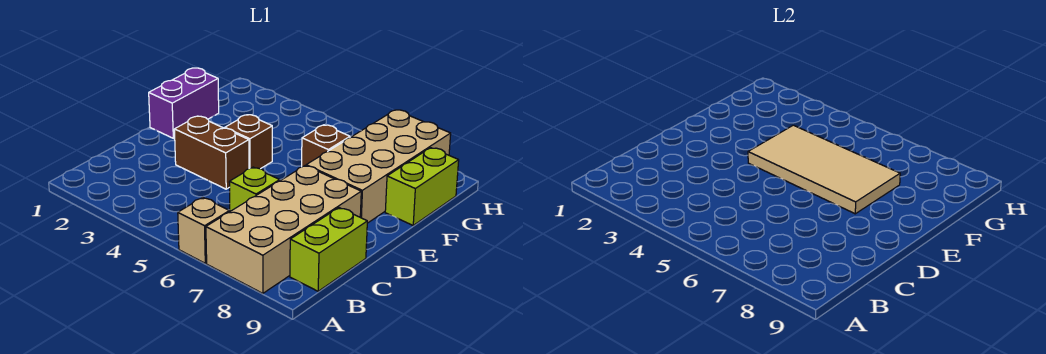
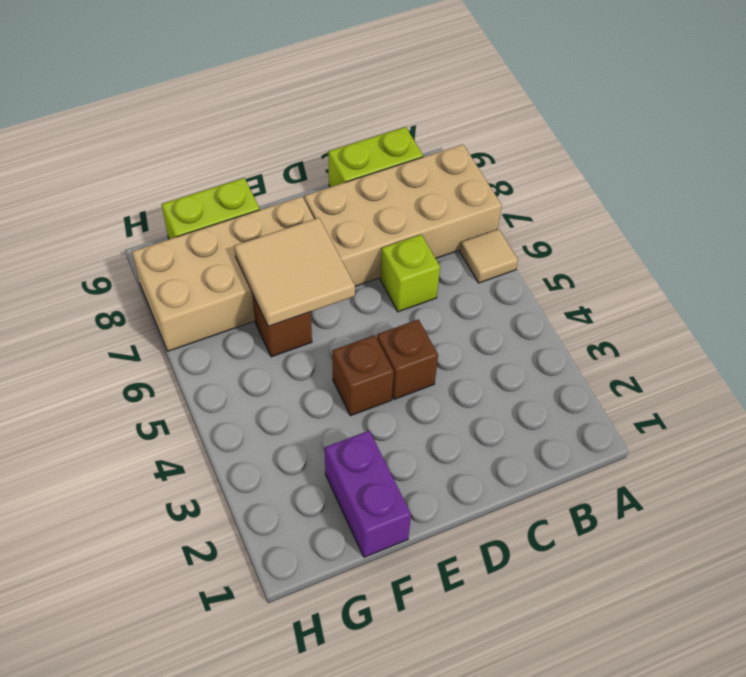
tan 1x1 brick [178,197,229,263] -> tan 1x1 tile [460,229,518,283]
brown 1x2 brick [174,116,249,189] -> brown 1x1 brick [377,319,438,399]
purple 1x2 brick [149,68,219,138] -> purple 1x2 brick turned to [325,431,411,557]
tan 2x4 tile [748,125,900,214] -> tan 2x2 tile [234,218,355,326]

